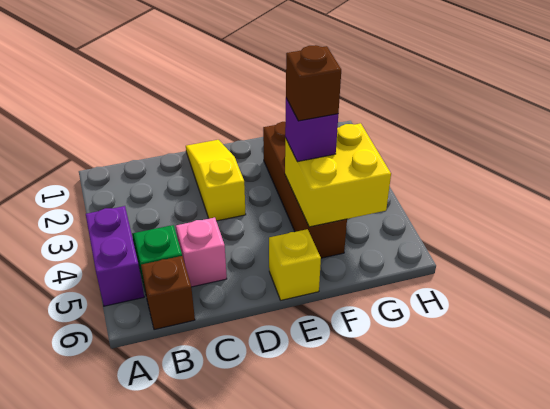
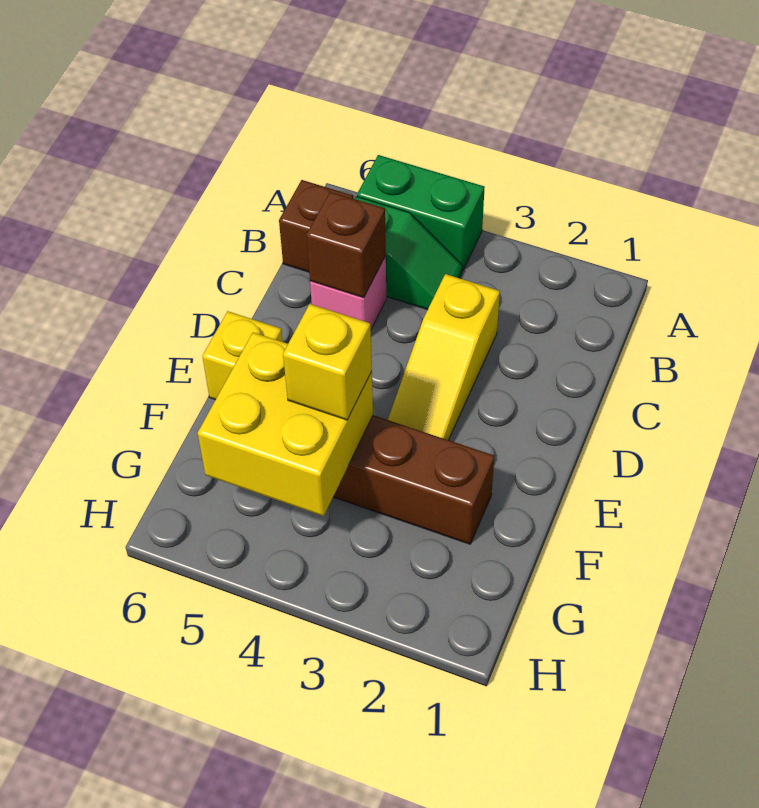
purple 1x2 brick [86,206,144,306] -> green 1x2 brick [357,155,485,271]
yellow 1x3 slope [186,140,246,221] -> yellow 1x3 slope turned to [388,274,500,440]
purple 1x1 brick [285,98,338,162] -> yellow 1x1 brick [283,304,372,420]
brown 1x1 brick [286,45,341,121] -> brown 1x1 brick moved to [307,192,386,298]

